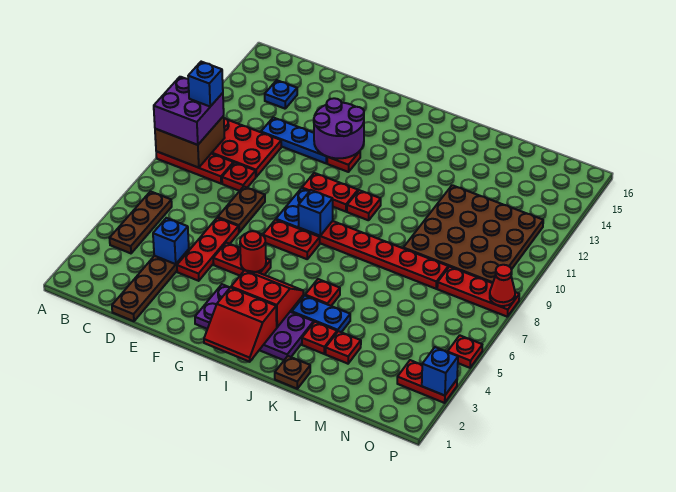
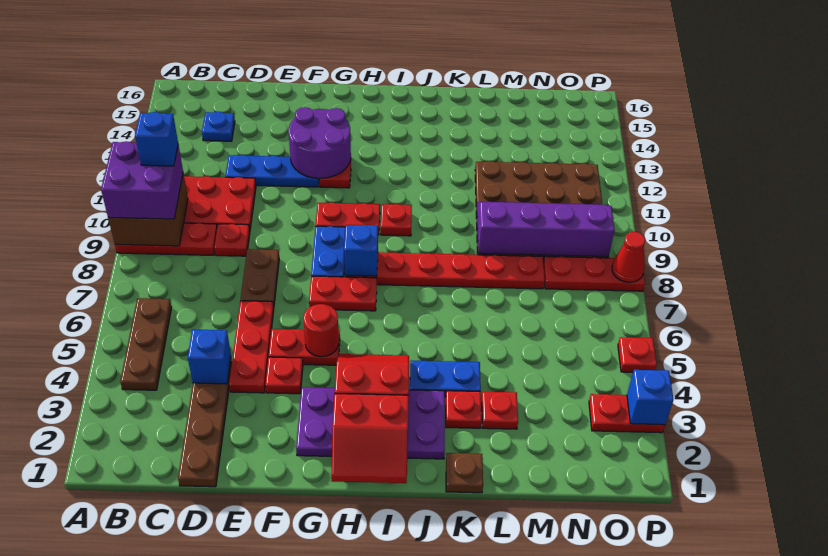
red 1x1 plate [305,279,340,306] -> red 1x1 plate moved to [265,357,303,394]
none -> purple 2x4 slope [477,202,615,257]

